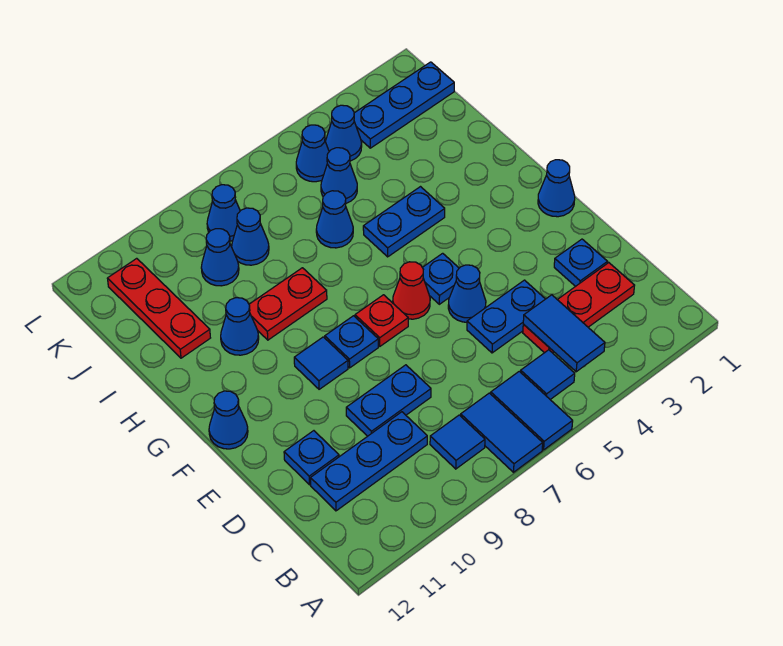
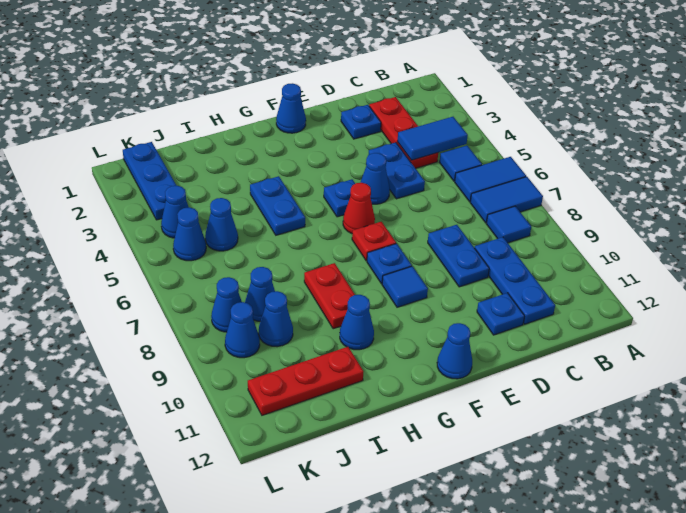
blue 1x1 cone [316,191,353,248] -> blue 1x1 cone moved to [225,302,260,358]

